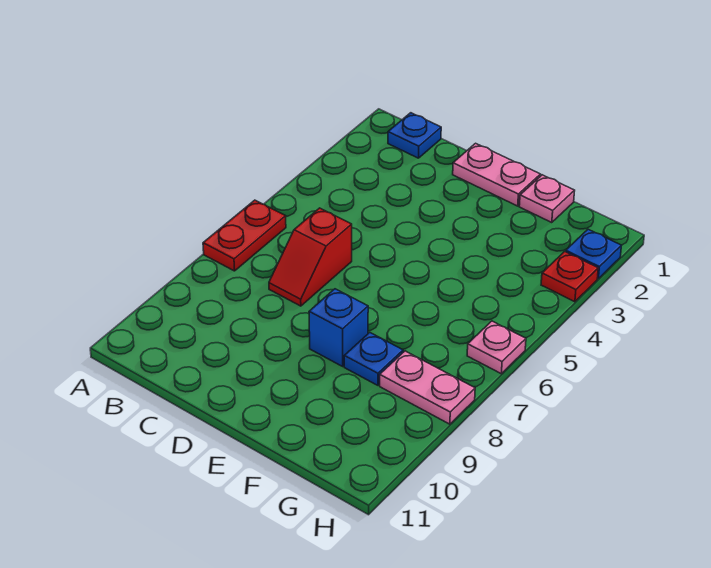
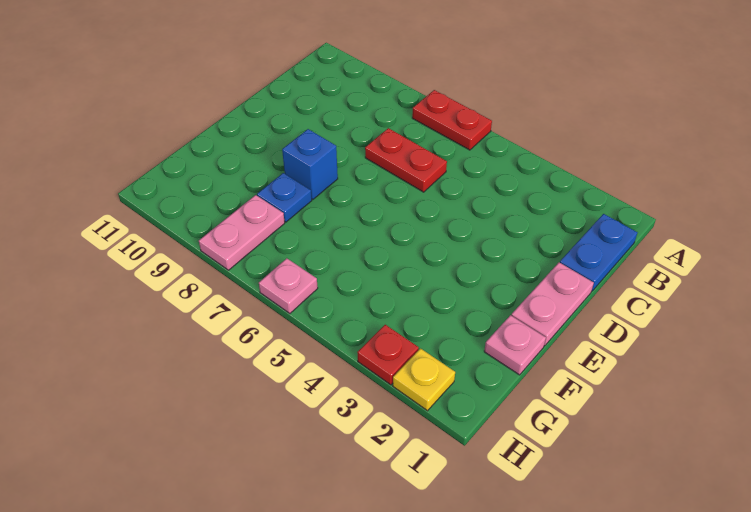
blue 1x1 plate [388,113,441,158] -> blue 1x2 plate [560,214,638,291]
red 1x2 slope [269,208,352,306] -> red 1x2 plate [365,128,447,192]
blue 1x1 plate [566,229,621,278] -> yellow 1x1 plate [393,349,455,411]

